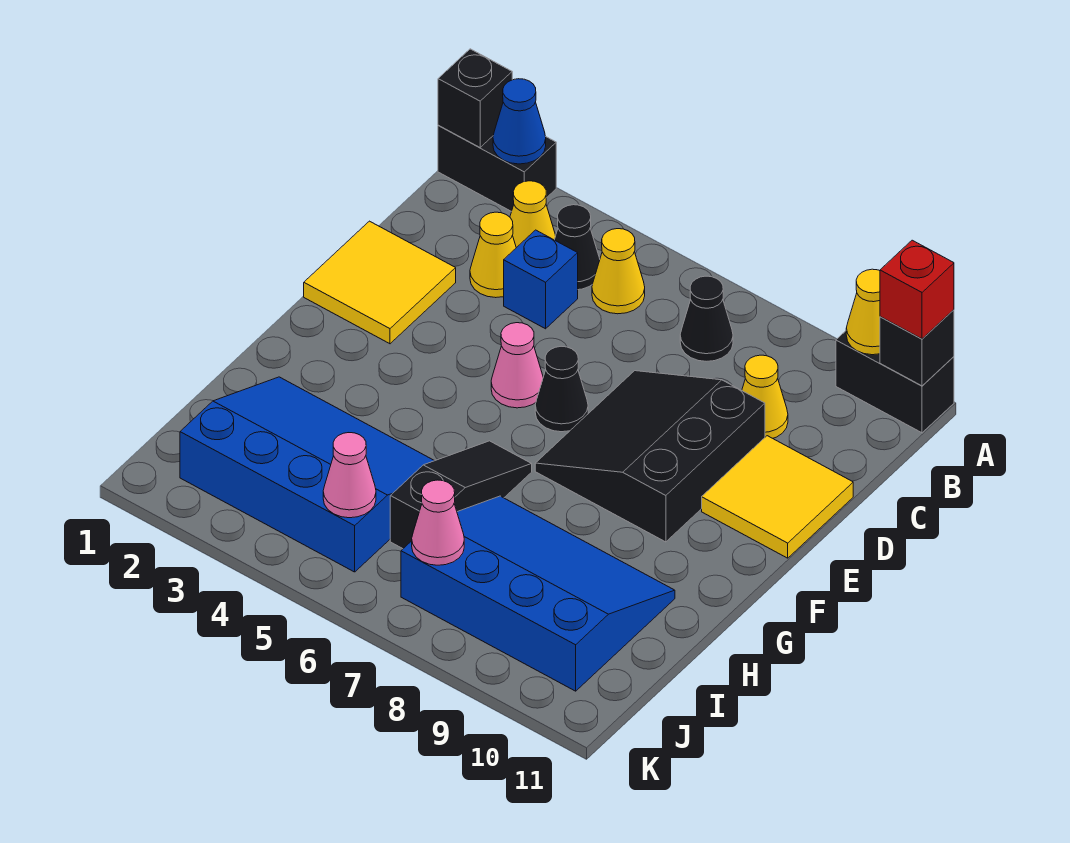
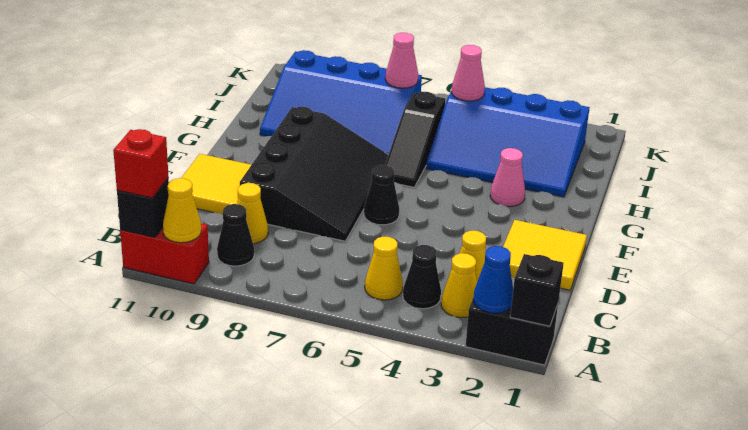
black 1x2 brick [836,331,954,433] -> red 1x2 brick [120,224,209,284]
black 1x1 cone [680,276,733,361] -> black 1x1 cone moved to [217,204,254,266]
blue 1x1 brick [504,230,578,329] -> none
black 3x3 slope [535,371,765,542] -> black 3x4 slope [240,107,388,241]
pink 1x1 cone [491,323,543,408] -> pink 1x1 cone moved to [490,148,525,207]

